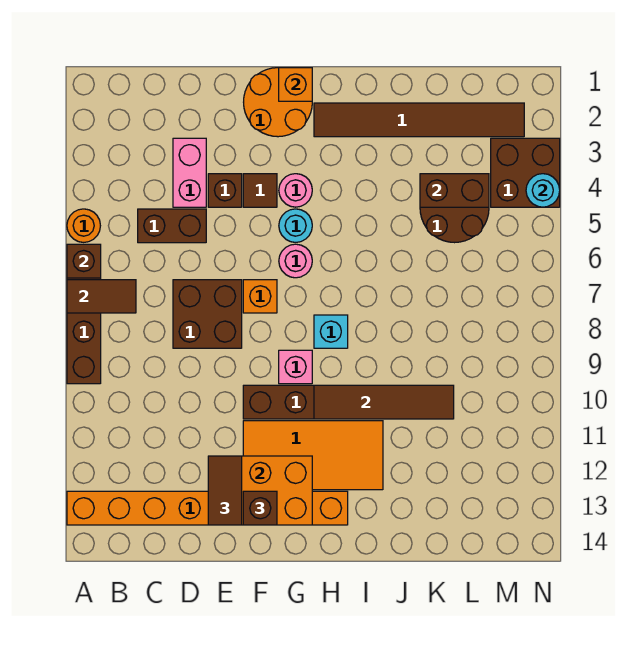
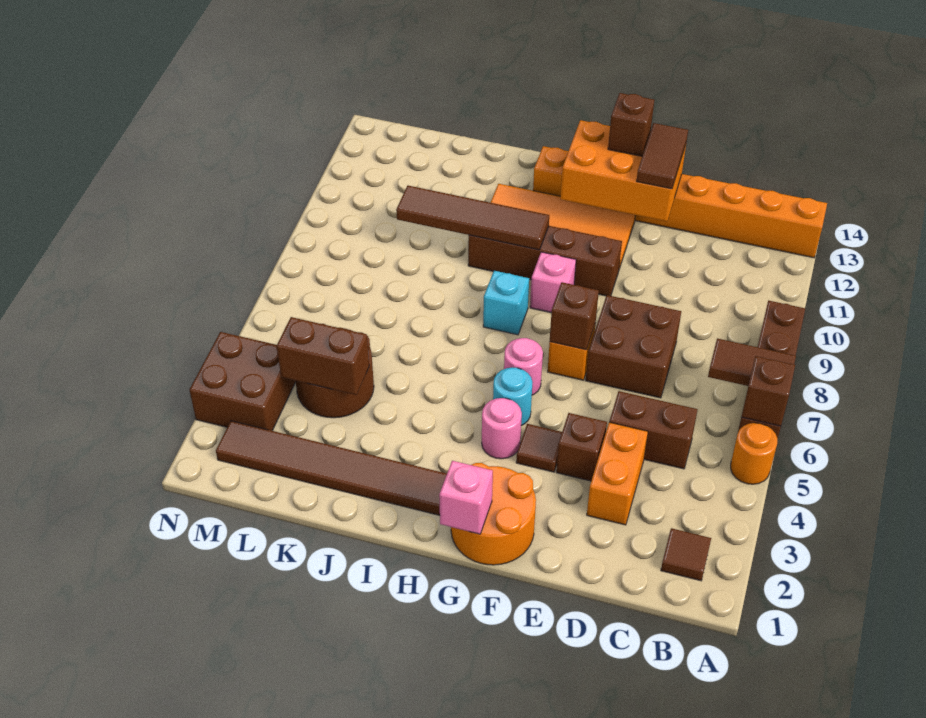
none -> brown 1x1 tile [661,528,711,581]
pink 1x2 brick [173,138,206,207] -> orange 1x2 brick [587,422,648,525]
none -> brown 1x1 brick [550,282,599,350]
orange 1x1 brick [279,68,312,101] -> pink 1x1 brick [439,461,493,534]
cyan 1x1 round brick [526,174,560,207] -> none

